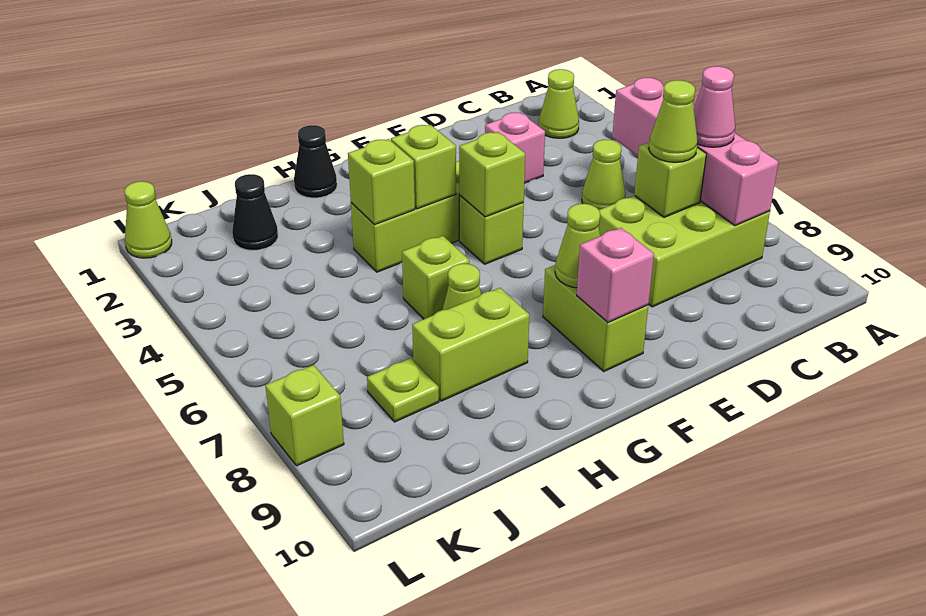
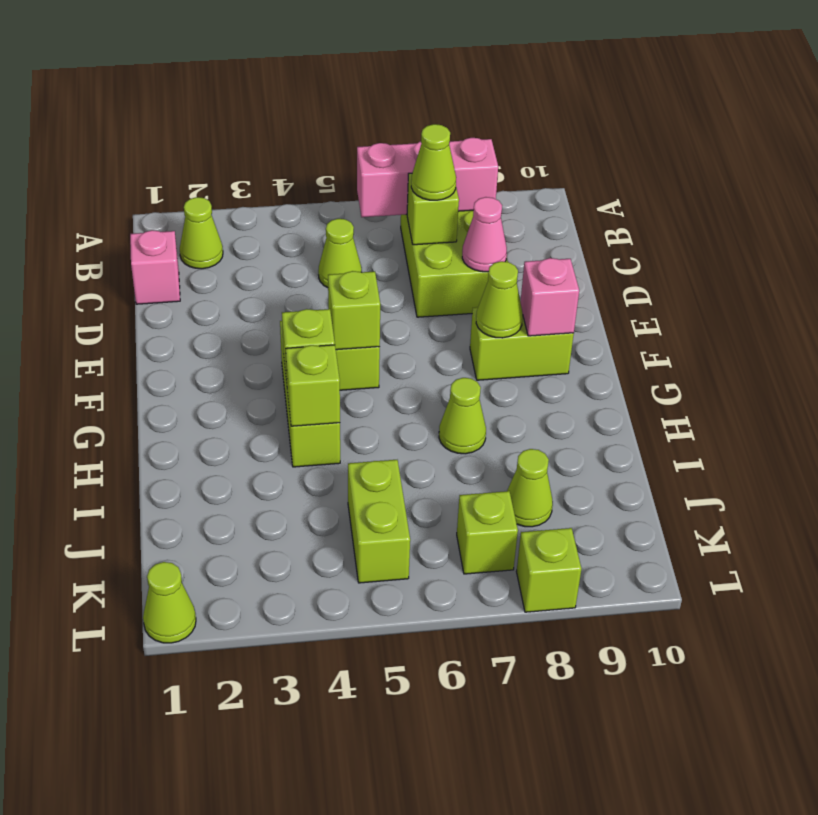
pink 1x4 brick [612,78,778,226] -> pink 1x3 brick [357,138,498,217]
pink 1x1 cone [694,66,735,147] -> pink 1x1 cone moved to [462,197,507,272]
pink 1x1 brick [485,113,545,183] -> pink 1x1 brick moved to [130,230,180,304]
black 1x1 cone [294,125,337,198] -> none
lime 1x1 brick [402,236,469,319] -> lime 1x1 brick moved to [457,491,518,574]
lime 1x2 brick [412,288,529,401] -> lime 1x2 brick moved to [348,460,410,583]
black 1x1 cone [232,174,278,251] -> none
lime 1x1 plate [367,358,439,422] -> lime 1x1 cone [507,449,553,527]

